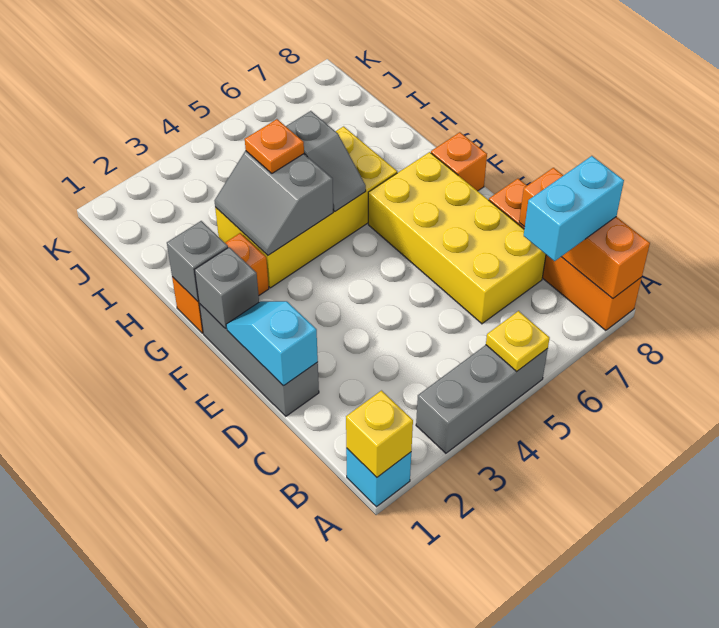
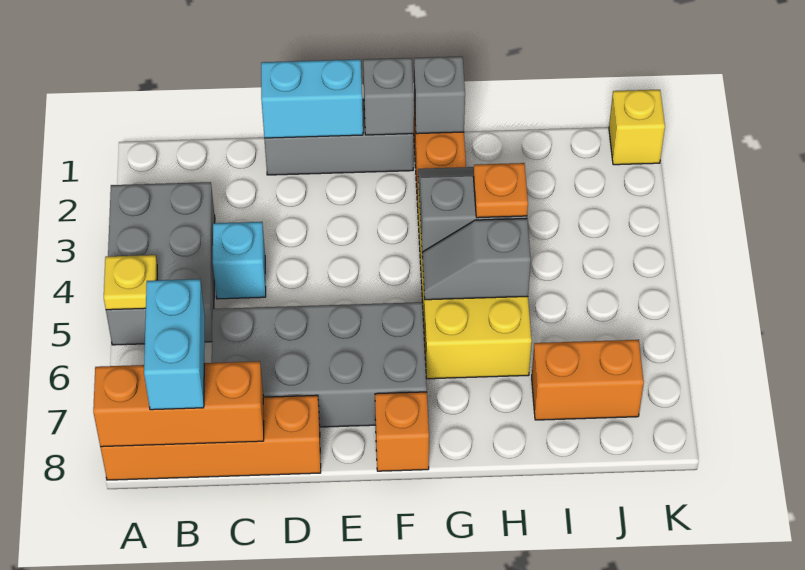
cyan 1x1 brick [346,448,411,507] -> cyan 1x1 brick moved to [213,222,266,299]
yellow 1x1 brick [346,391,413,477] -> yellow 1x1 brick moved to [609,90,665,165]
grey 1x3 brick [416,345,548,453] -> grey 2x3 brick [106,182,215,345]
yellow 2x4 brick [368,152,546,324] -> grey 2x4 brick [212,302,427,427]
cyan 1x2 slope [226,301,318,386] -> cyan 1x2 brick [261,59,363,138]
none -> orange 1x2 brick [532,340,644,420]

